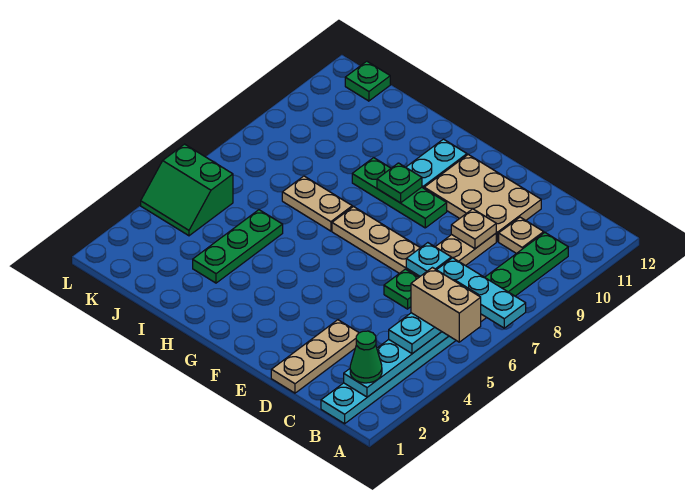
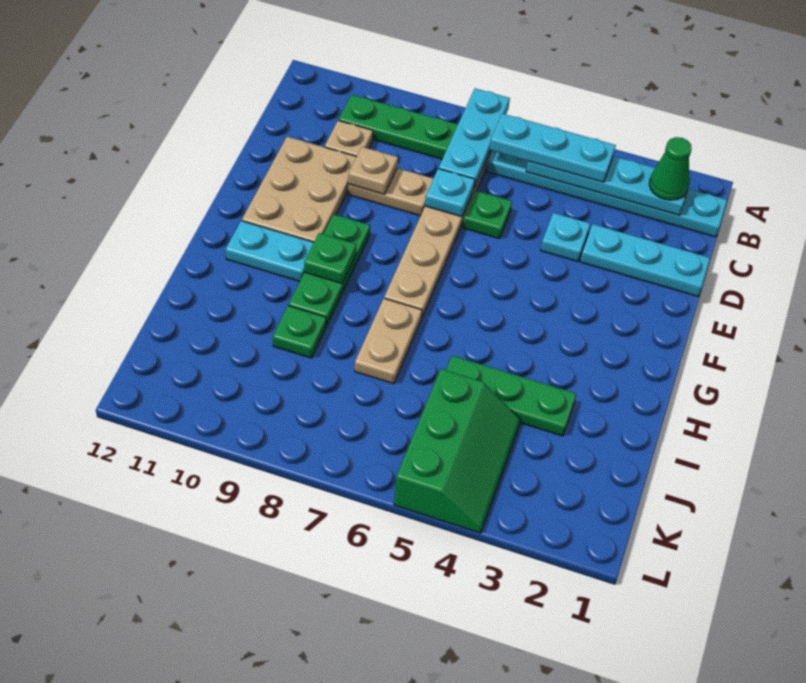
tan 1x2 brick [411,268,481,342] -> none
tan 1x3 plate [271,320,359,393] -> cyan 1x3 plate [580,224,710,297]
none -> cyan 1x1 plate [541,213,590,261]
green 2x2 slope [141,144,233,236] -> green 2x3 slope [394,369,521,533]
green 1x1 plate [345,61,390,101] -> green 1x1 plate moved to [273,306,326,358]

